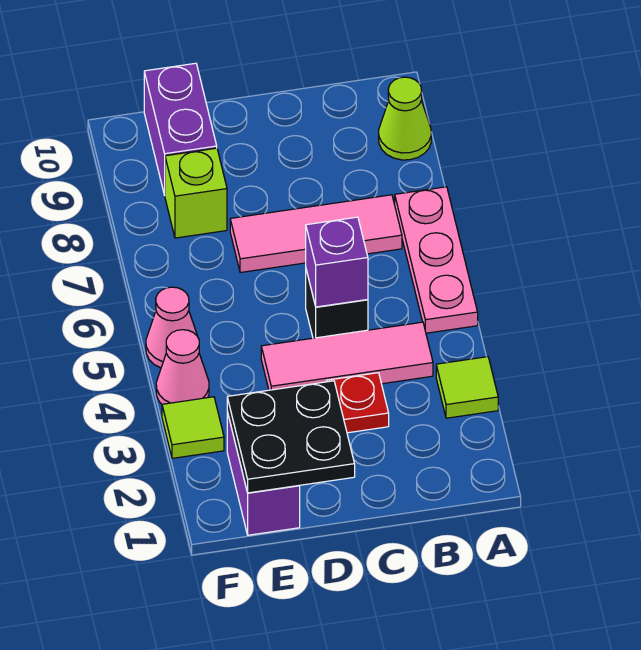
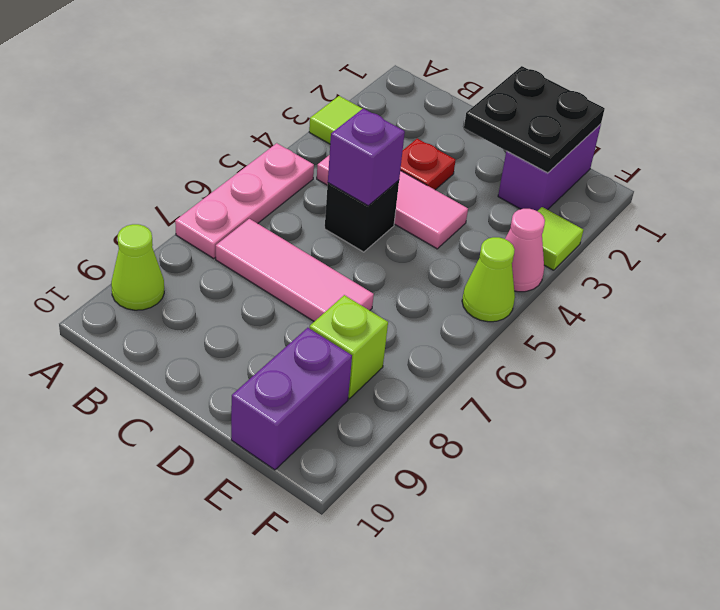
pink 1x1 cone [146,287,197,368] -> lime 1x1 cone [462,237,515,322]

